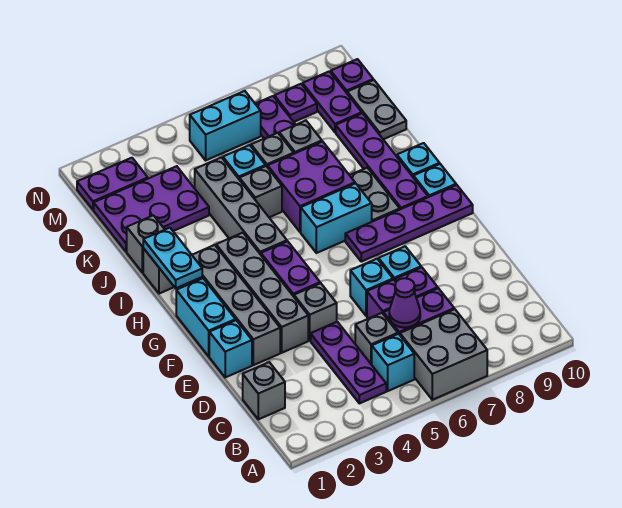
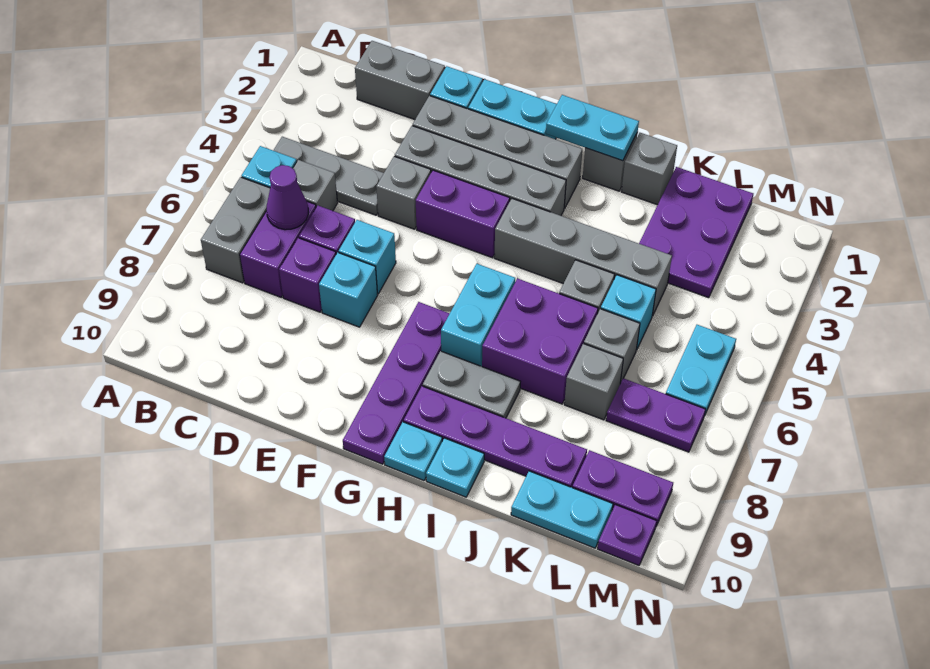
grey 2x2 brick [400,309,487,400] -> grey 1x2 brick [201,177,270,283]
purple 1x3 plate [311,322,386,403] -> grey 1x3 plate [273,137,384,215]
grey 1x1 brick [243,362,285,419] -> grey 1x2 brick [355,41,445,120]
grey 1x2 plate [347,80,406,139] -> cyan 1x2 plate [511,471,613,548]
purple 1x2 plate [77,158,148,210] -> none
cyan 1x2 brick [190,91,261,160] -> cyan 1x2 plate [666,325,736,416]
purple 1x1 plate [274,84,317,122] -> none

